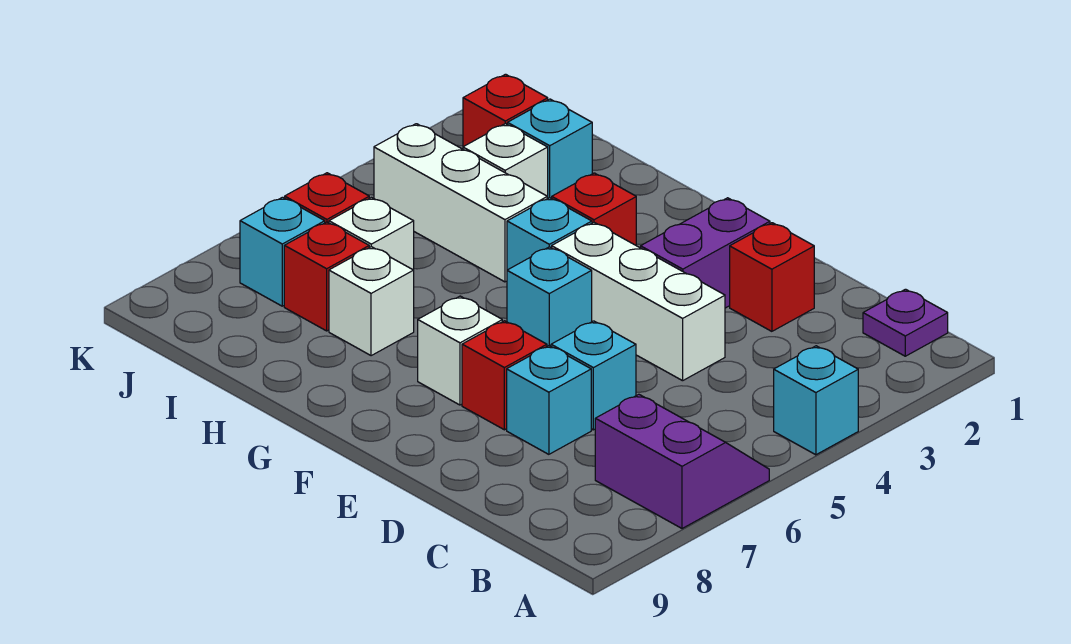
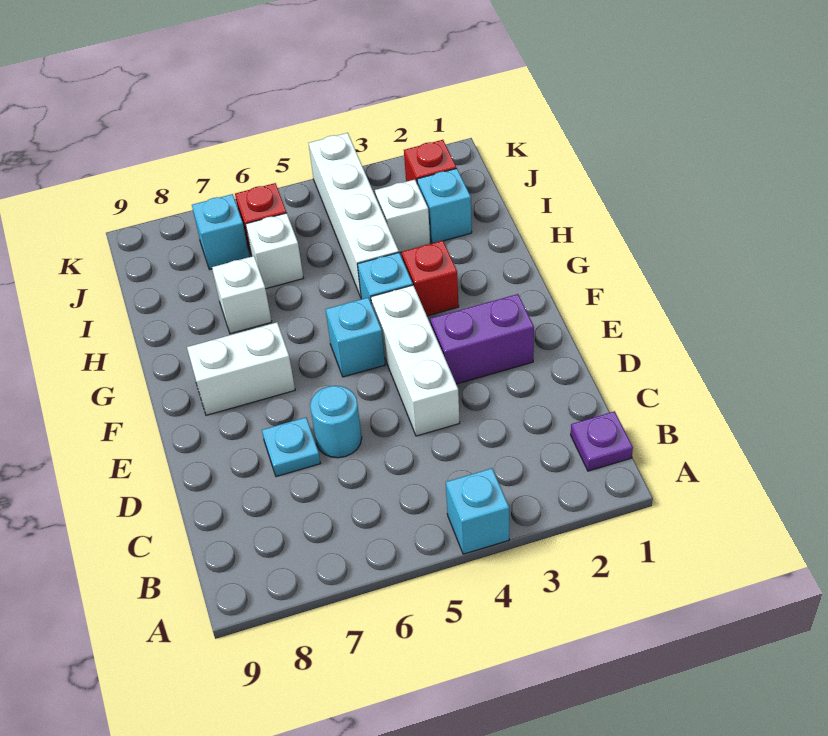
purple 2x2 slope [595,394,769,529] -> none
red 1x1 brick [730,223,814,331] -> none
cyan 1x1 brick [551,321,636,430] -> cyan 1x1 round brick [310,386,362,458]
cyan 1x1 brick [507,346,591,454] -> cyan 1x1 plate [262,417,321,477]
red 1x1 brick [462,321,547,430] -> none
white 1x1 brick [418,296,502,405] -> white 1x2 brick [187,322,295,415]
white 1x3 brick [374,124,548,282] -> white 1x4 brick [309,133,399,297]
red 1x1 brick [284,222,369,331] -> none

